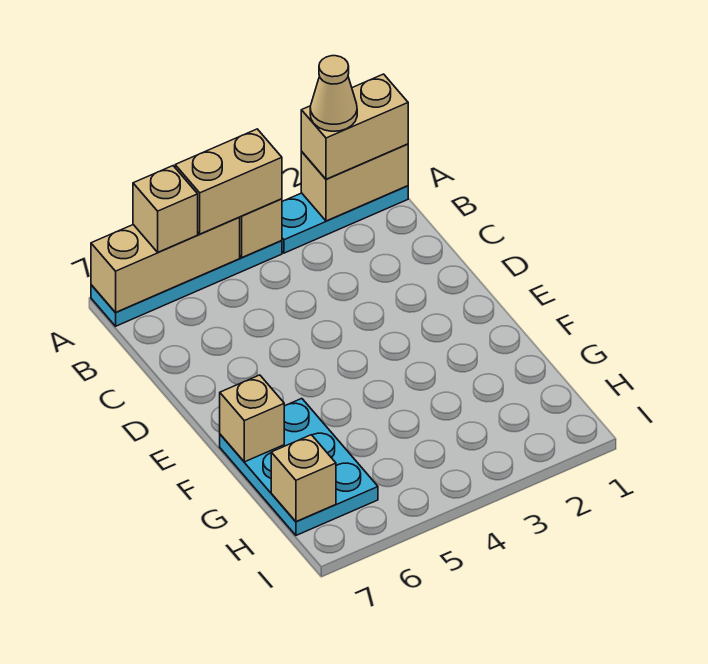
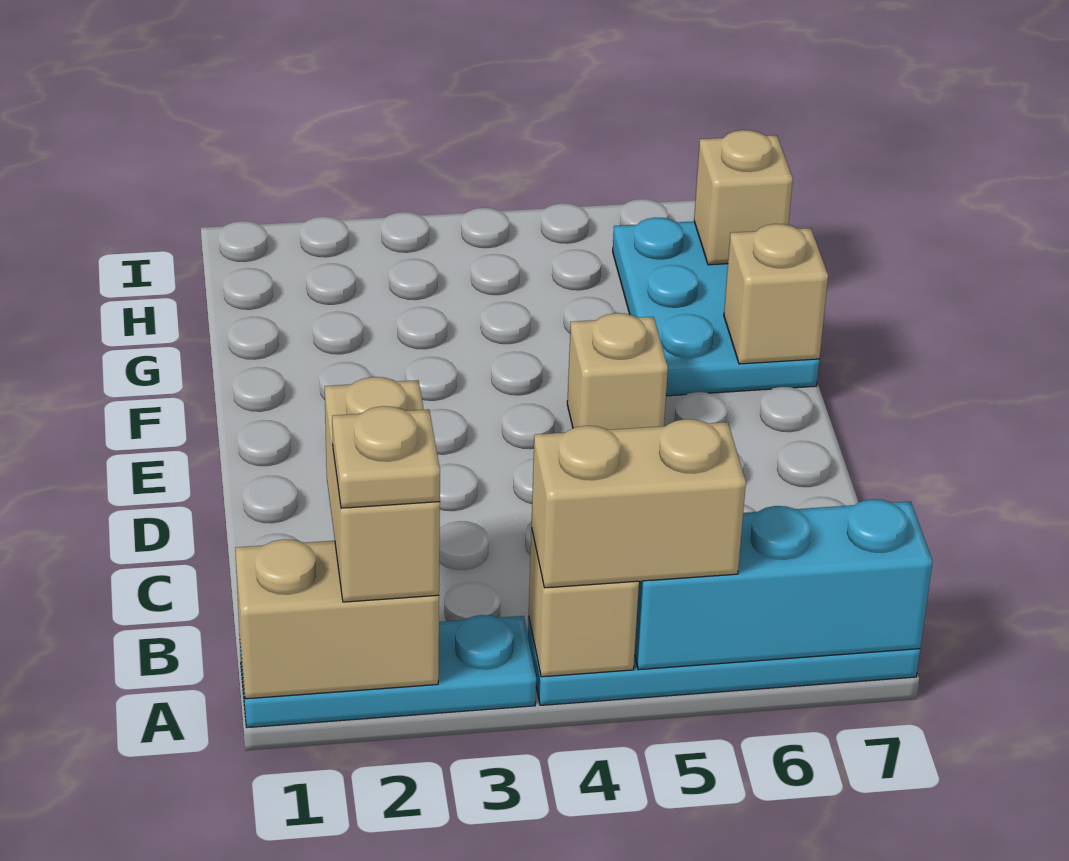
tan 1x2 brick [301,74,408,179] -> tan 1x2 brick turned to [325,377,440,602]
tan 1x1 cone [310,56,357,131] -> tan 1x1 plate [332,406,440,508]
tan 1x3 brick [91,217,240,312] -> cyan 1x3 brick [635,499,933,670]
tan 1x1 brick [133,166,198,252] -> tan 1x1 brick moved to [567,313,668,430]

